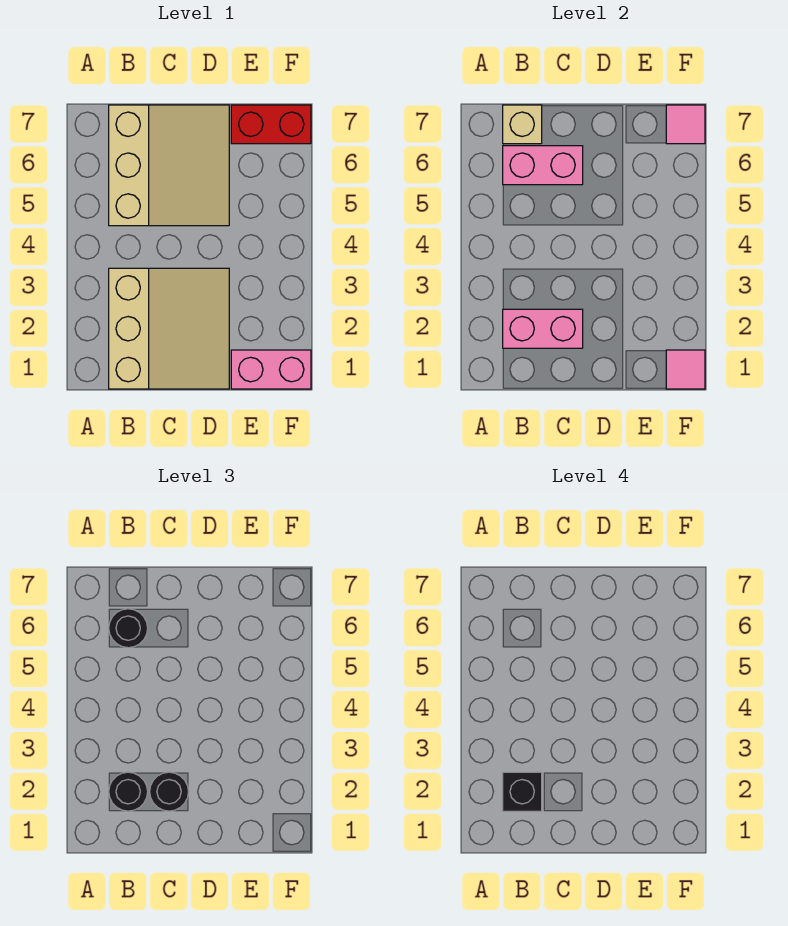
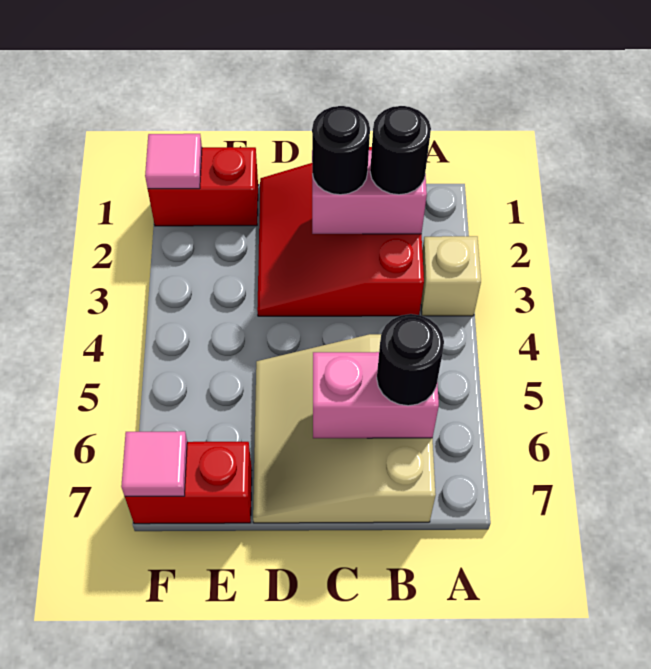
tan 3x3 slope [109,268,229,389] -> red 3x3 slope [257,147,424,316]
black 1x1 brick [503,772,542,811] -> none
tan 1x1 brick [503,105,542,144] -> tan 1x1 brick moved to [421,236,481,316]
pink 1x2 brick [231,350,311,389] -> red 1x2 brick [148,147,258,226]

